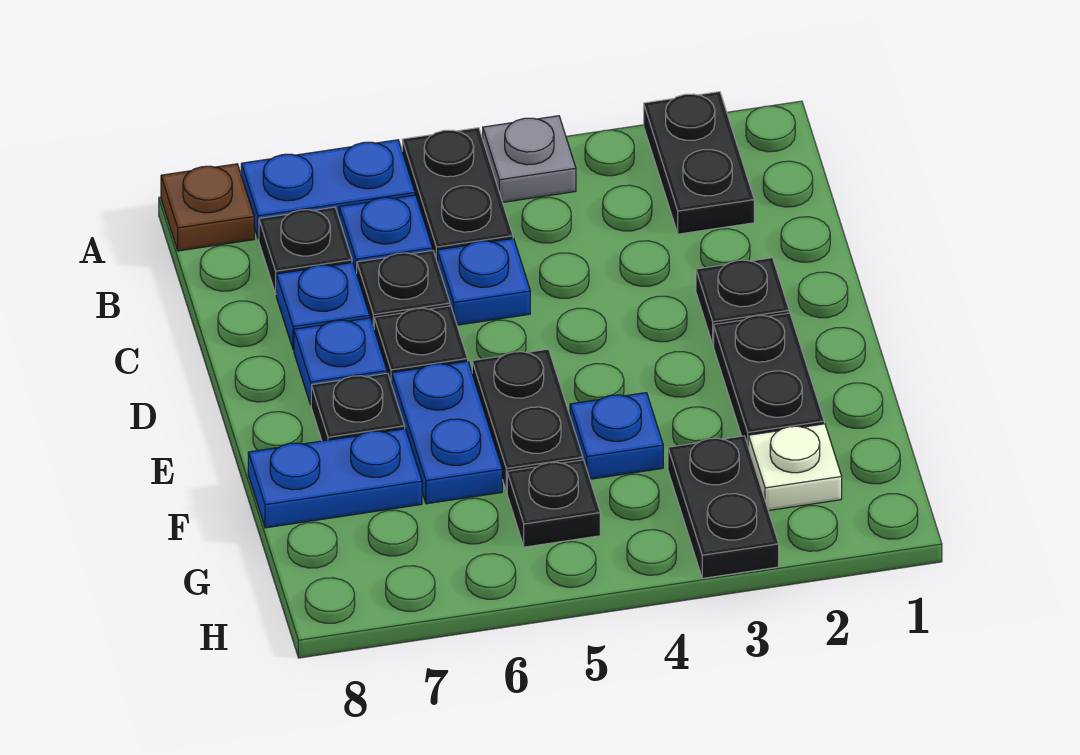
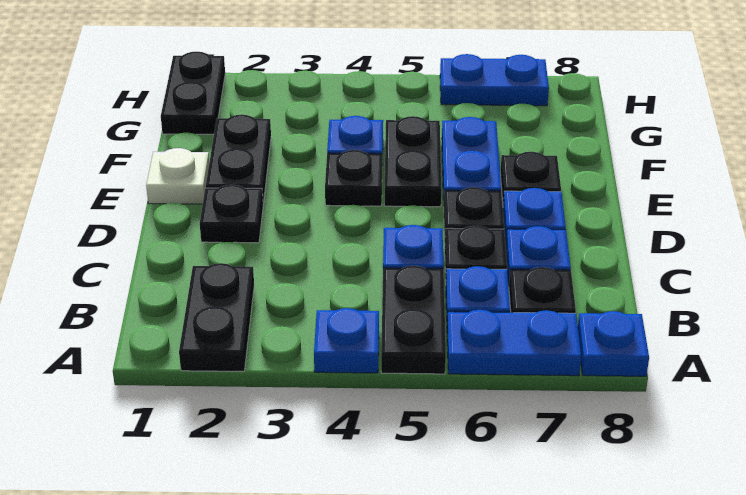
grey 1x1 plate [483,116,576,202] -> blue 1x1 plate [314,308,379,373]
brown 1x1 plate [161,164,254,251] -> blue 1x1 plate [578,311,649,376]
blue 1x2 plate [248,429,422,528] -> blue 1x2 plate moved to [440,54,549,106]
white 1x1 plate [748,424,842,511] -> white 1x1 plate moved to [146,148,209,204]
black 1x2 plate [668,436,779,578] -> black 1x2 plate moved to [161,52,225,134]
black 1x1 plate [507,460,600,547] -> black 1x1 plate moved to [325,150,382,206]

